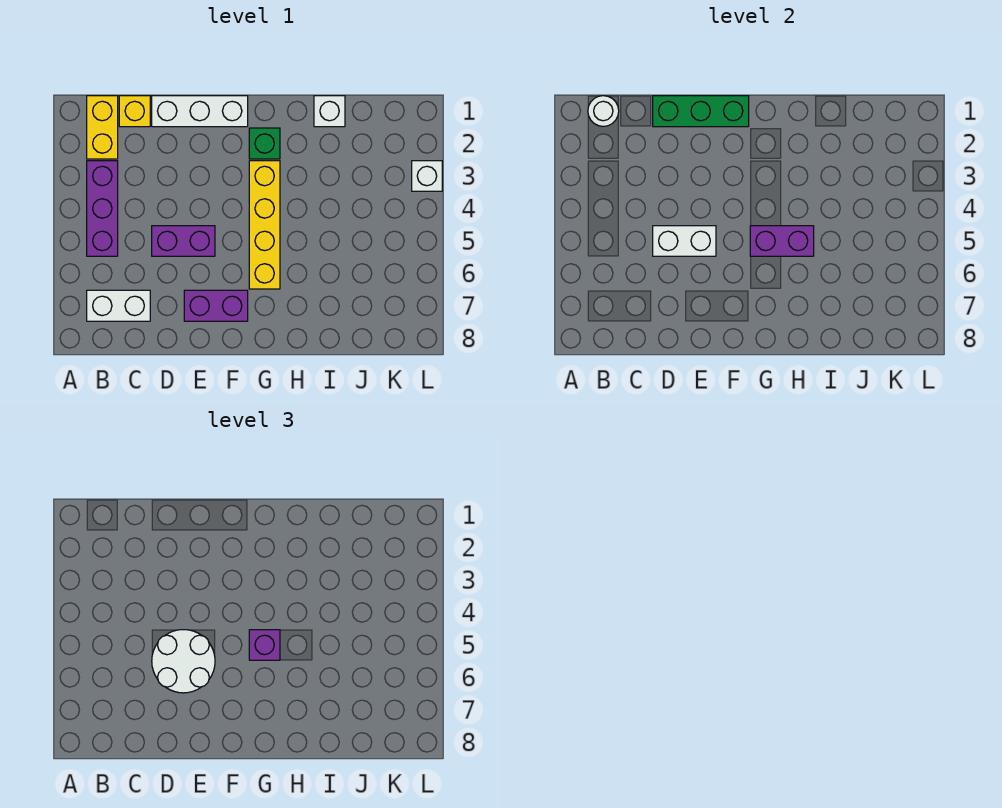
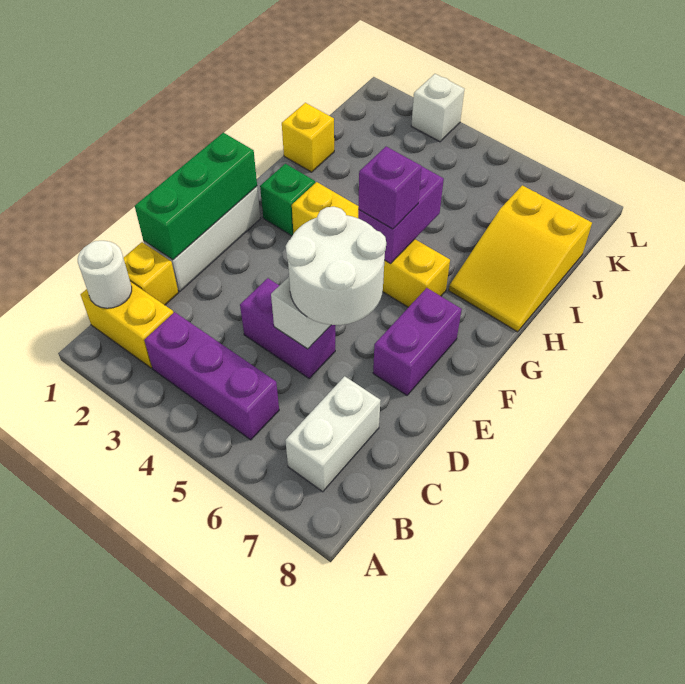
purple 1x2 brick [152,226,215,256] -> purple 1x2 brick turned to [240,278,335,378]
none -> yellow 2x3 slope [449,185,592,332]
white 1x1 brick [314,96,345,127] -> yellow 1x1 brick [282,103,334,172]

